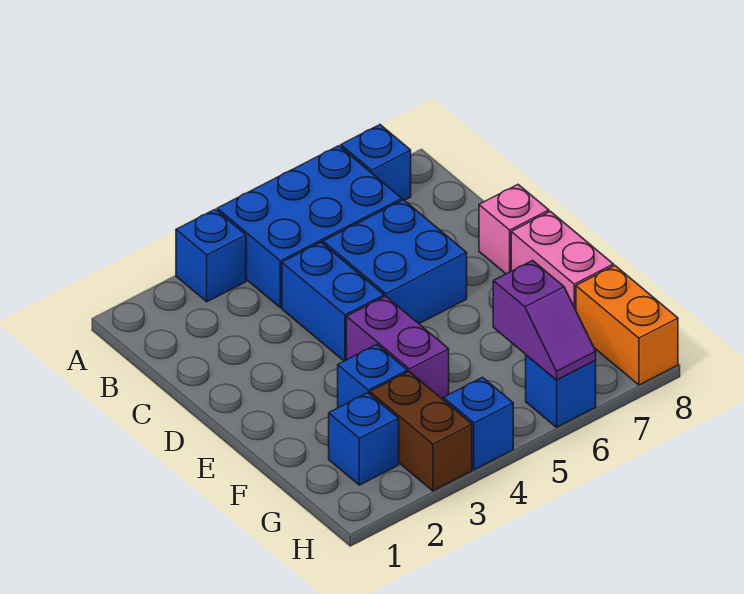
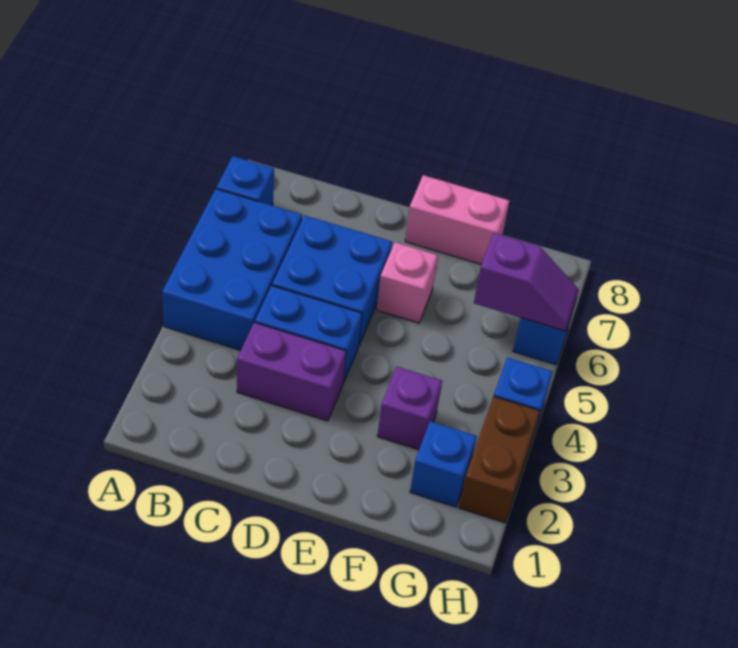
blue 1x1 brick [176,209,246,302] -> none
pink 1x1 brick [479,185,549,274] -> pink 1x1 brick moved to [377,242,438,323]
purple 1x2 brick [346,296,449,399] -> purple 1x2 brick moved to [237,322,346,421]
blue 1x1 brick [338,344,408,408] -> purple 1x1 brick [377,367,442,450]
brown 1x2 brick [370,372,472,491] -> brown 1x2 brick turned to [459,396,540,523]
orange 1x2 brick [576,266,678,385] -> none

